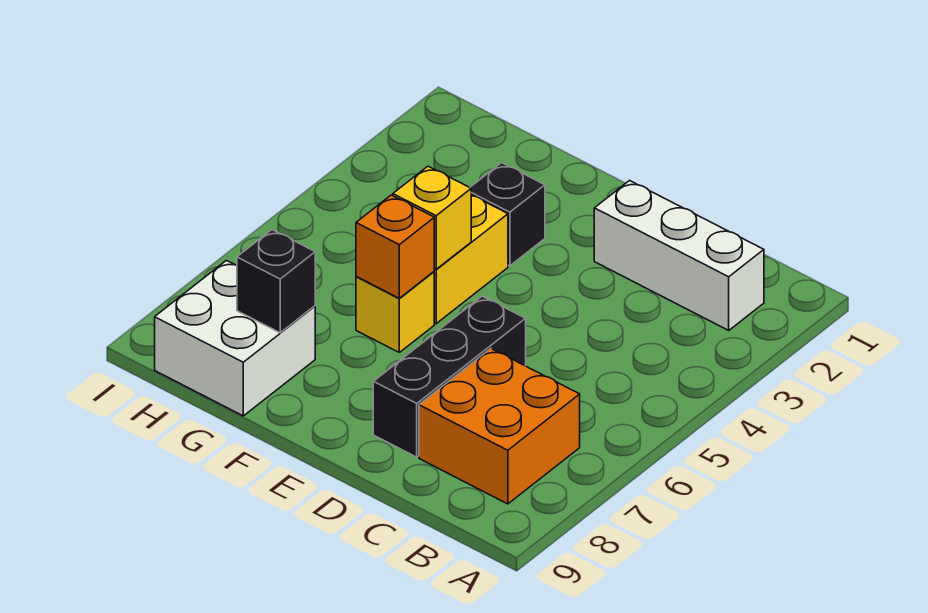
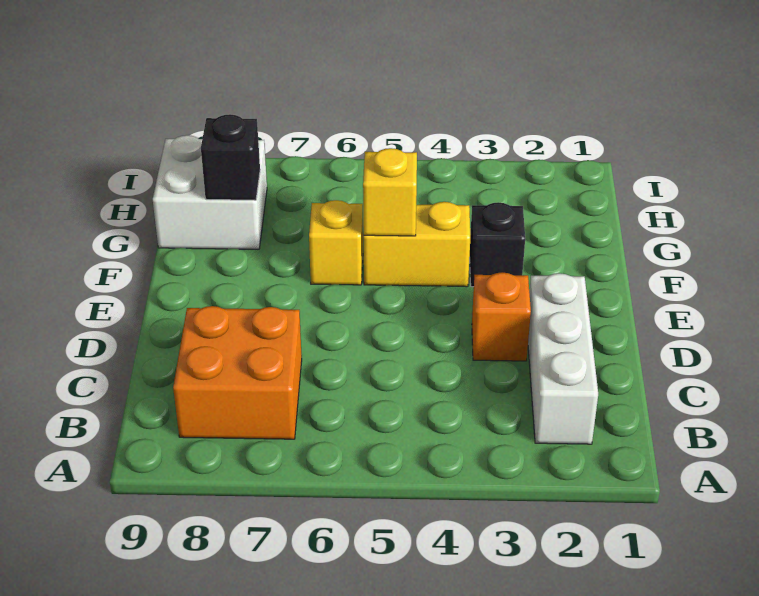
black 1x3 brick [373,296,526,457] -> none
orange 1x1 brick [356,195,434,298] -> orange 1x1 brick moved to [472,272,531,361]

